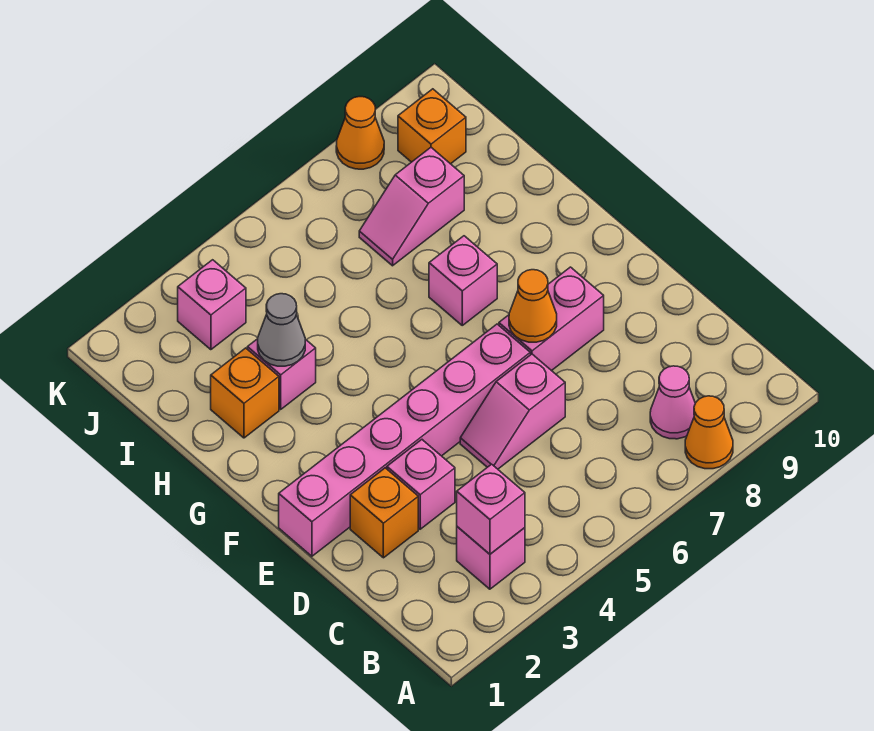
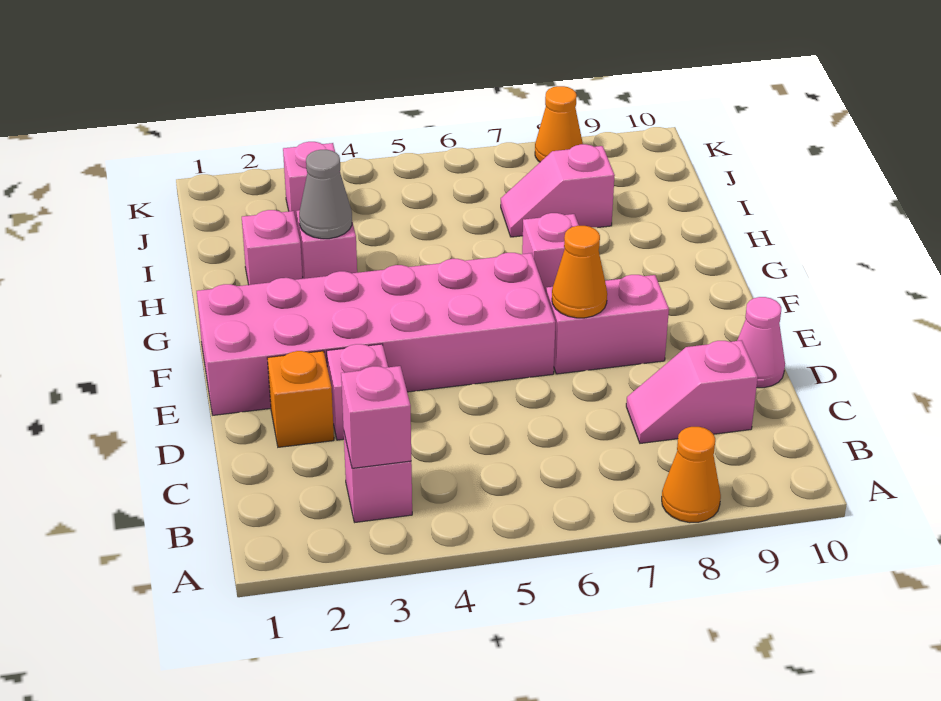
pink 1x1 cone [650,366,695,439] -> pink 1x1 cone moved to [737,297,785,388]
pink 1x2 slope [460,354,565,469] -> pink 1x2 slope moved to [626,340,758,443]
pink 1x6 brick [279,324,530,556] -> pink 2x6 brick [197,253,555,415]
orange 1x1 brick [211,348,279,438] -> pink 1x1 brick [242,210,303,285]
orange 1x1 brick [398,89,466,164] -> none

